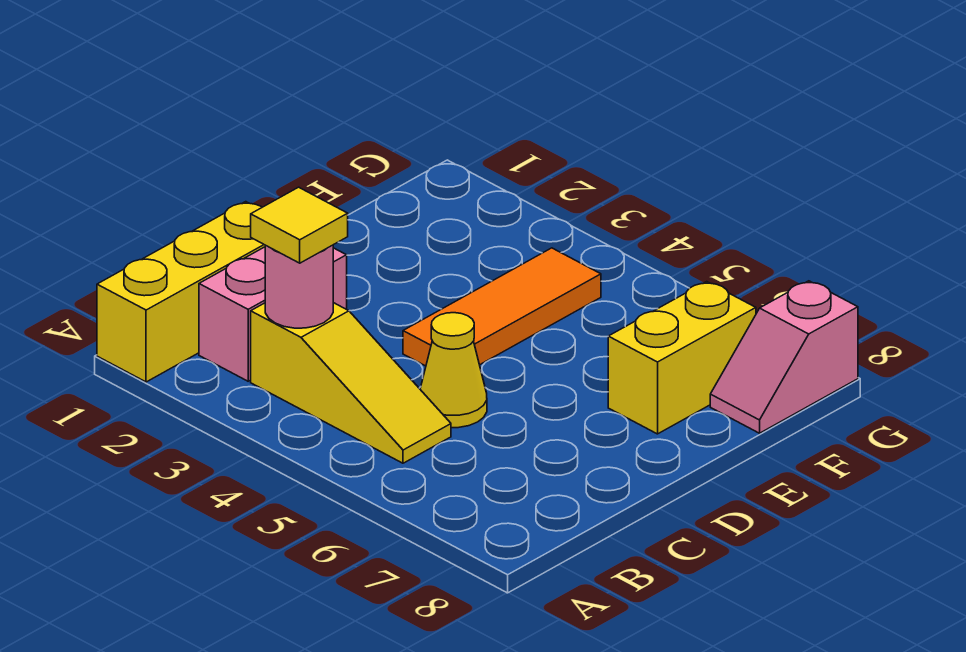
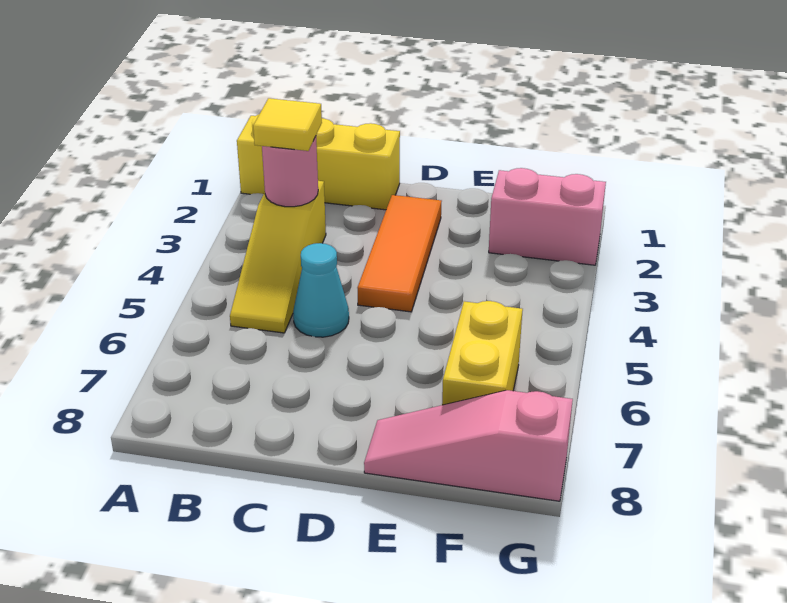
pink 1x2 brick [199,247,347,381] -> pink 1x2 brick moved to [489,168,606,265]
yellow 1x1 cone [420,313,487,428] -> cyan 1x1 cone [293,243,349,337]
orange 1x3 tile [403,248,601,366] -> orange 1x3 tile turned to [357,195,441,312]
yellow 1x2 brick [608,282,756,434] -> yellow 1x2 brick turned to [442,301,523,405]
pink 1x2 slope [710,281,858,433] -> pink 1x3 slope [364,390,573,501]

